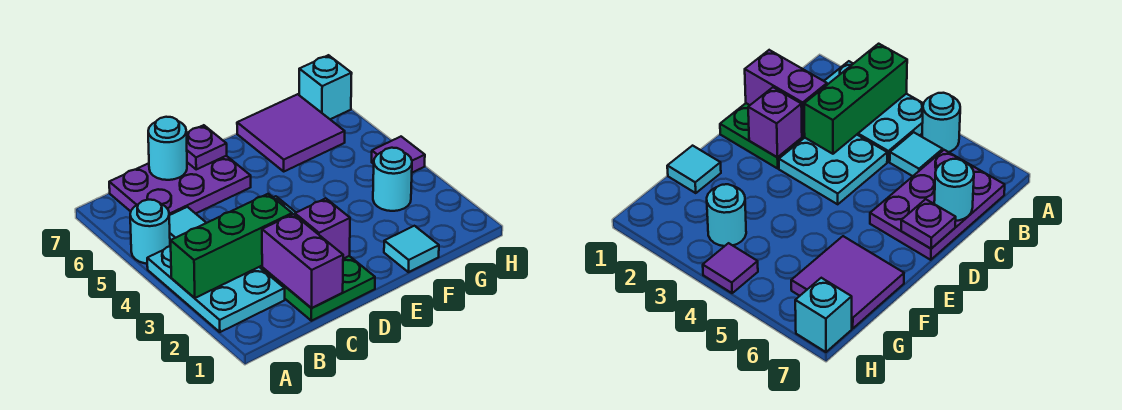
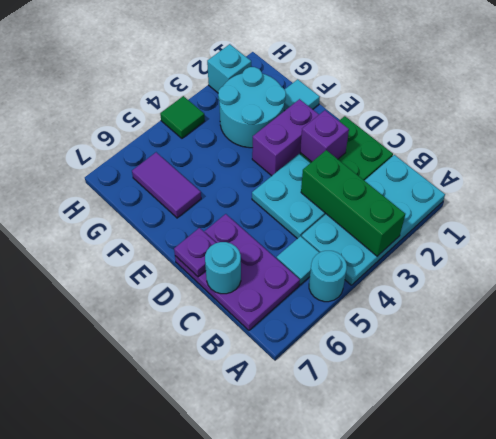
cyan 2x3 plate [147,246,285,332] -> cyan 2x4 plate [301,155,445,285]
purple 1x2 brick [262,214,343,308] -> purple 1x2 brick moved to [252,99,319,176]
purple 2x2 tile [237,94,345,171] -> purple 1x2 tile [132,152,201,218]
cyan 1x1 round brick [373,148,412,211] -> cyan 2x2 round brick [218,67,286,148]
purple 1x1 tile [372,137,425,173] -> green 1x1 tile [160,96,205,138]
cyan 1x1 brick [299,55,352,119] -> cyan 1x1 brick moved to [207,44,251,93]

